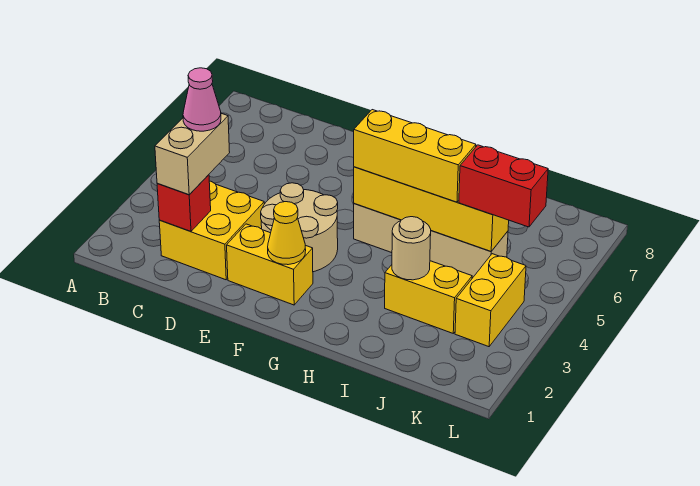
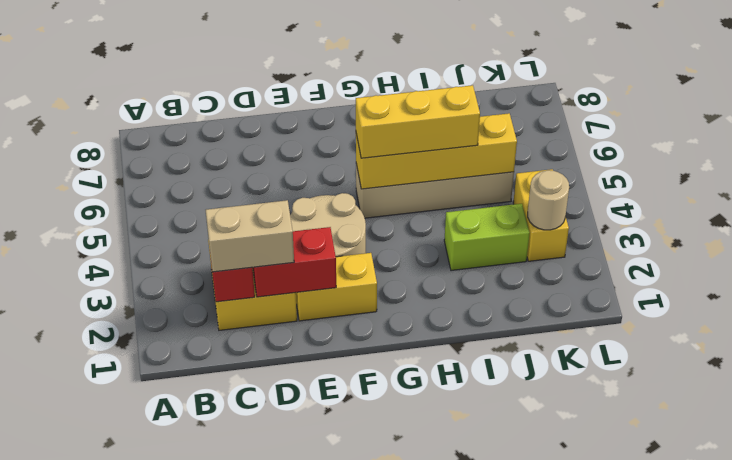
tan 1x2 brick [155,113,230,195] -> tan 1x2 brick turned to [206,200,294,272]
pink 1x1 cone [183,68,221,131] -> none
yellow 1x1 cone [268,202,306,265] -> none
yellow 1x2 brick [385,261,472,333] -> lime 1x2 brick [444,204,530,271]
tan 1x1 round brick [392,217,431,280] -> tan 1x1 round brick moved to [528,170,569,230]
red 1x2 brick [459,145,548,227] -> red 1x2 brick moved to [253,227,336,297]

